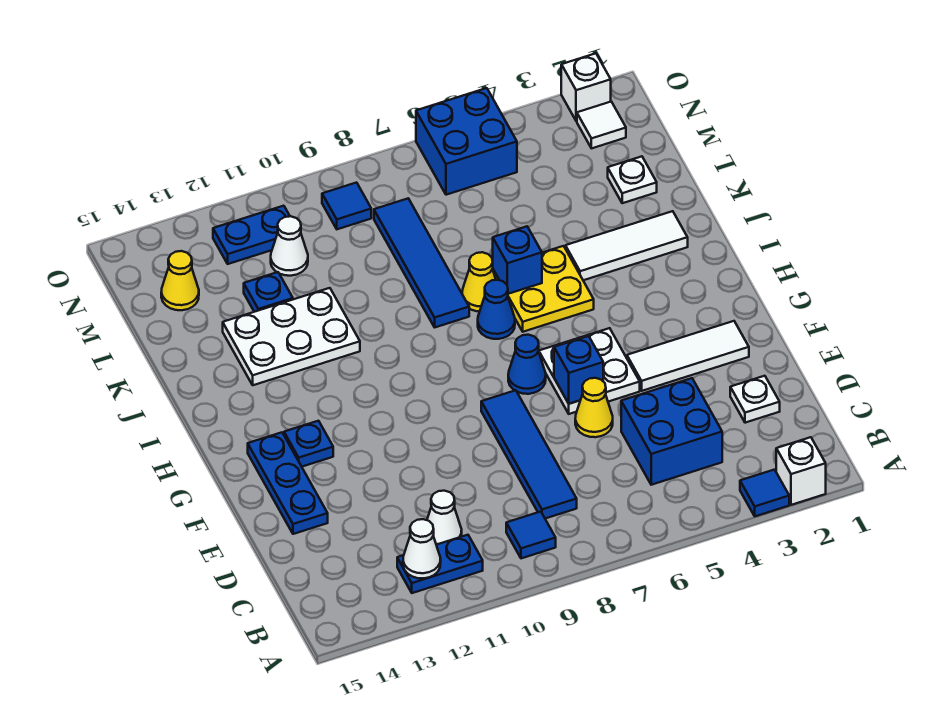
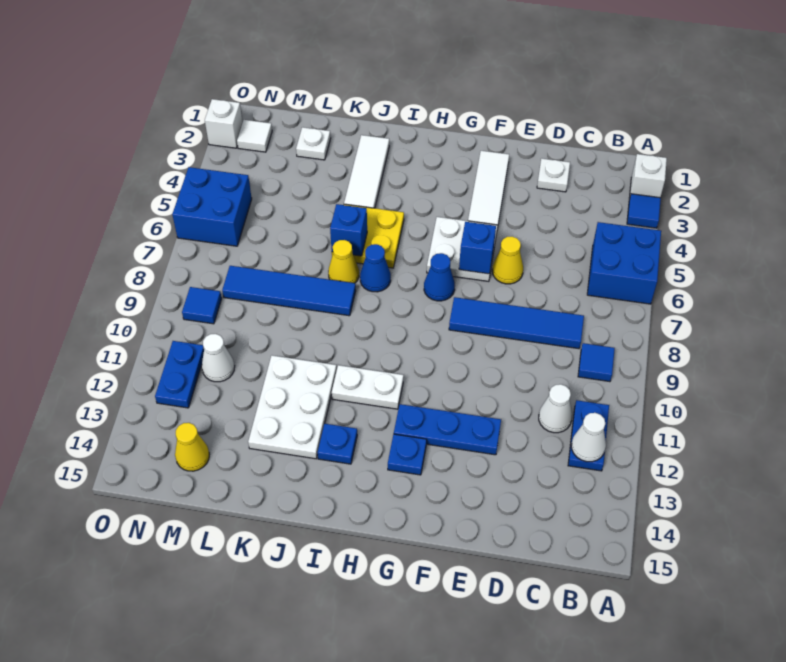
blue 2x2 brick [621,378,722,485] -> blue 2x2 brick moved to [587,222,661,304]
blue 1x3 plate [248,432,328,534] -> blue 1x3 plate moved to [394,404,501,455]
none -> white 1x2 plate [332,365,404,409]
blue 1x1 plate [244,272,293,312] -> blue 1x1 plate moved to [318,424,357,464]

